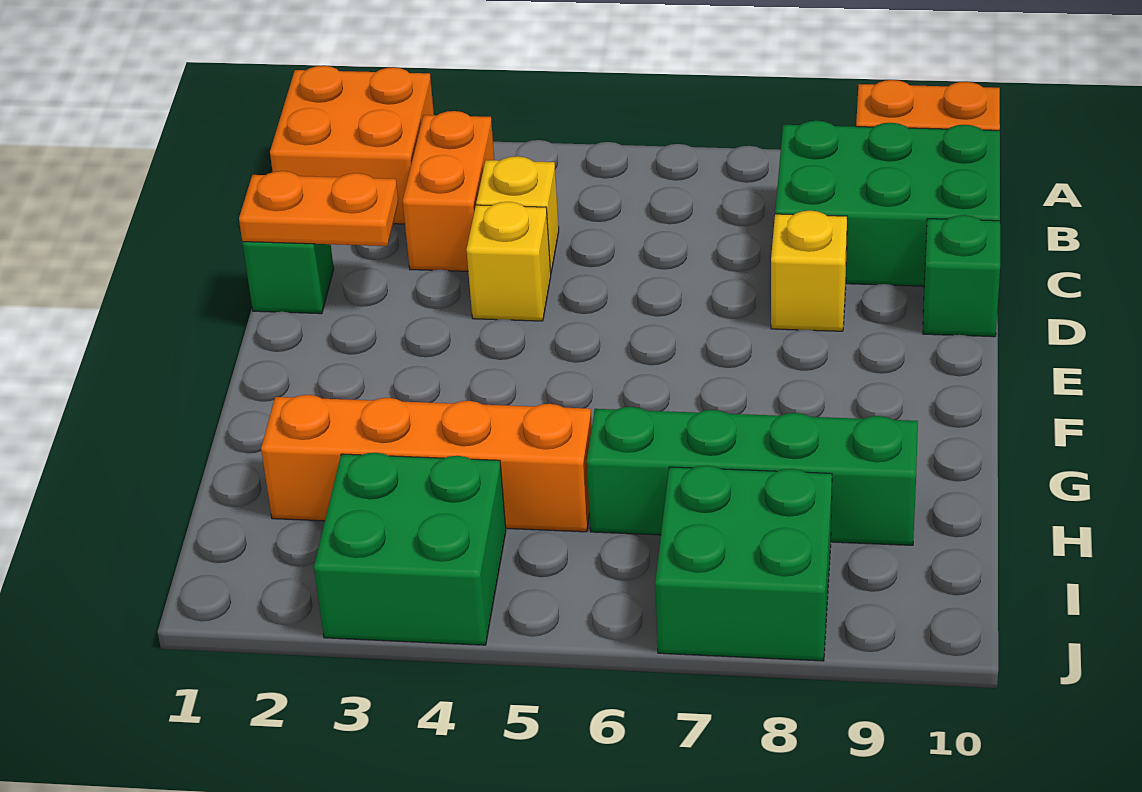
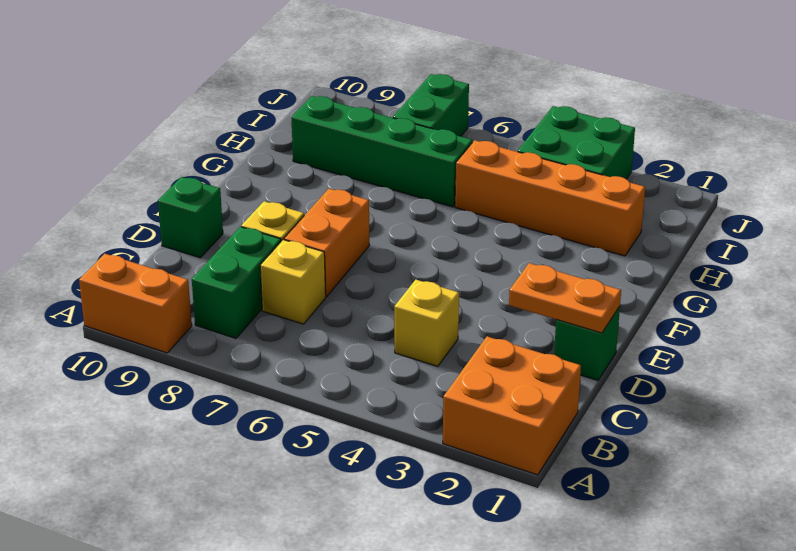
orange 1x2 brick [403,111,494,271] -> orange 1x2 brick moved to [284,189,370,297]
green 2x3 brick [775,121,1000,286] -> green 1x2 brick [192,227,281,338]
yellow 1x1 brick [466,202,551,321] -> yellow 1x1 brick moved to [260,240,326,324]
green 2x2 brick [655,466,832,661] -> green 1x2 brick [393,74,469,136]

